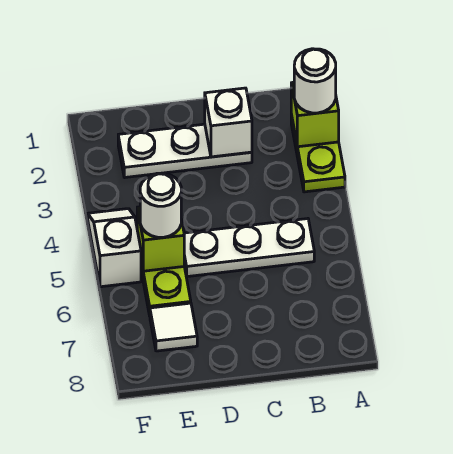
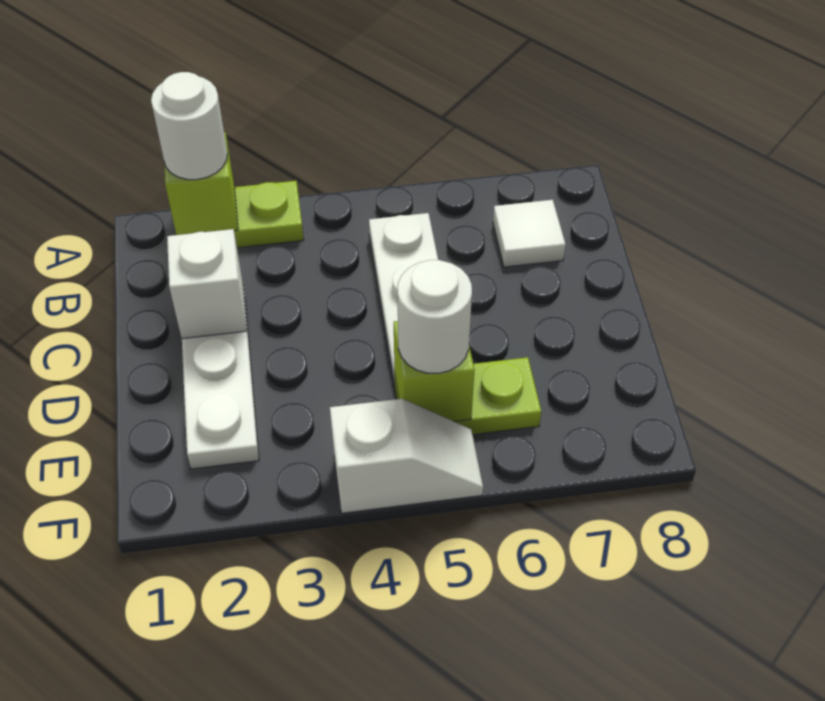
white 1x1 tile [150,303,197,351] -> white 1x1 tile moved to [493,200,566,267]
white 1x2 slope [88,209,141,287] -> white 1x2 slope turned to [330,399,483,513]

